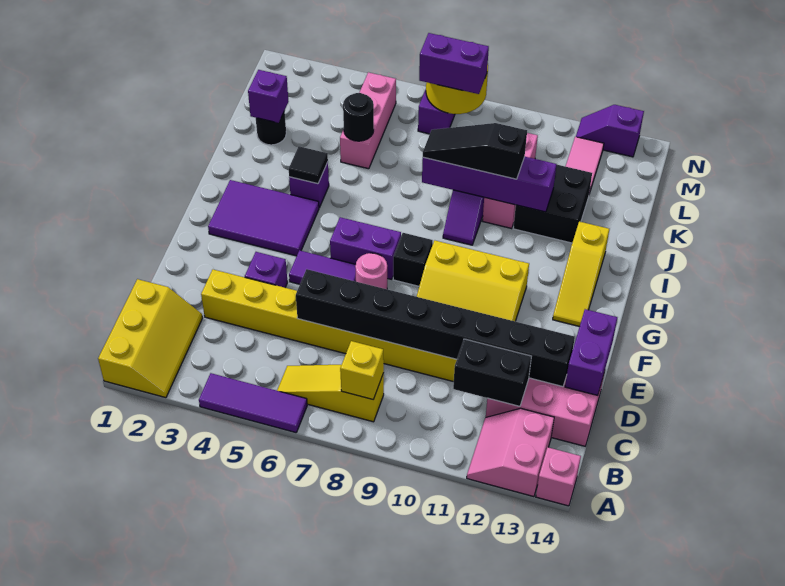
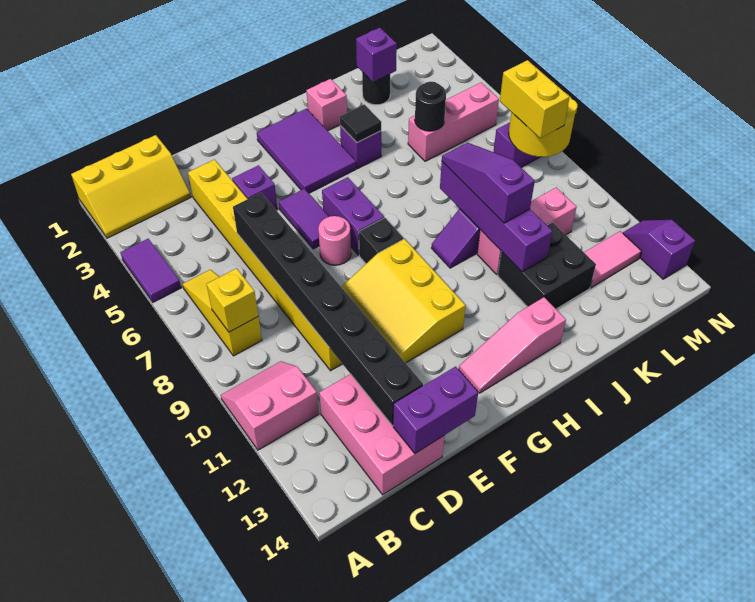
purple 1x3 tile [199,373,307,433] -> purple 1x2 tile [120,239,181,302]
pink 2x2 slope [467,408,554,497] -> pink 2x2 slope moved to [221,361,319,450]
pink 1x1 brick [536,447,581,506] -> pink 1x1 brick moved to [306,79,347,131]
black 1x2 brick [453,339,531,406] -> none
yellow 1x3 slope [553,222,609,327] -> pink 1x3 slope [459,297,566,393]
black 1x3 slope [423,123,527,179] -> purple 1x3 slope [442,143,535,223]
purple 1x2 brick [419,33,489,94] -> yellow 1x2 brick [500,60,570,138]

